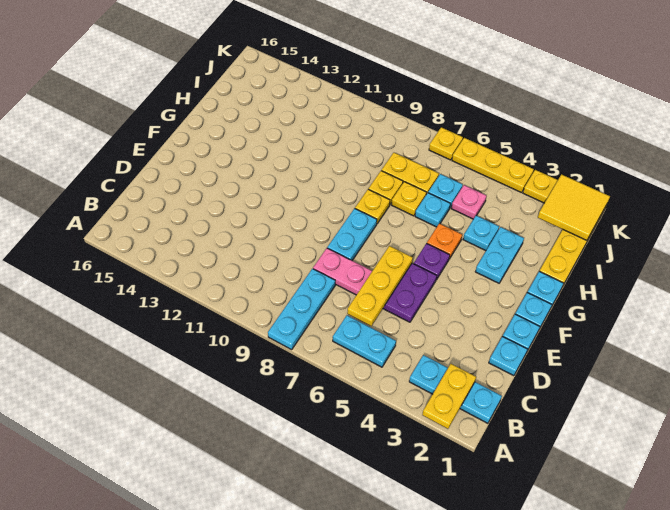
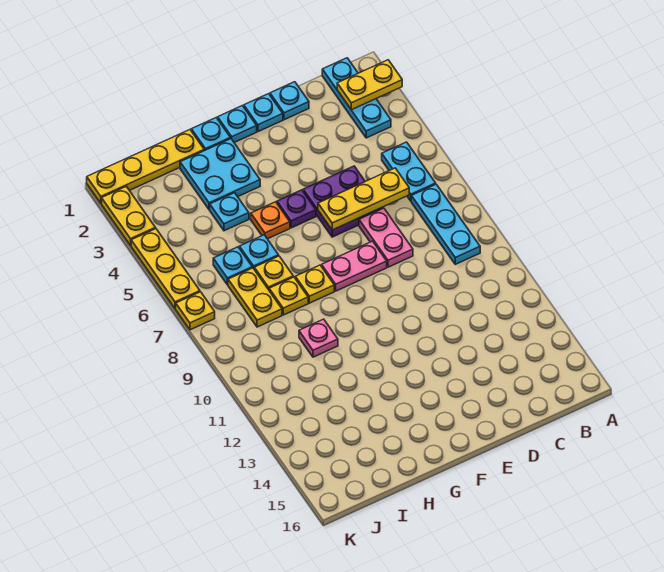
cyan 1x3 plate [268,269,335,350] -> cyan 1x3 plate turned to [411,184,480,264]
cyan 1x2 plate [327,208,377,260] -> pink 1x2 plate [322,241,387,291]
cyan 1x2 plate [475,227,524,283] -> cyan 2x2 plate [180,139,260,210]
pink 1x1 plate [451,185,487,219] -> pink 1x1 plate moved to [299,319,338,357]
yellow 2x2 tile [538,174,610,240] -> none

